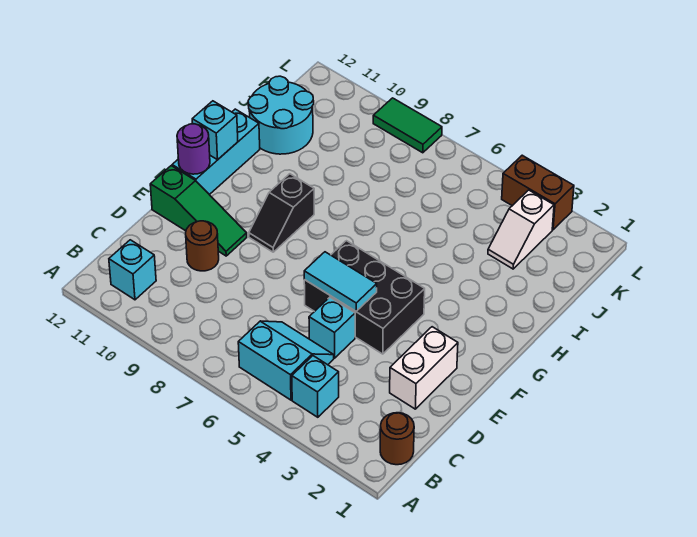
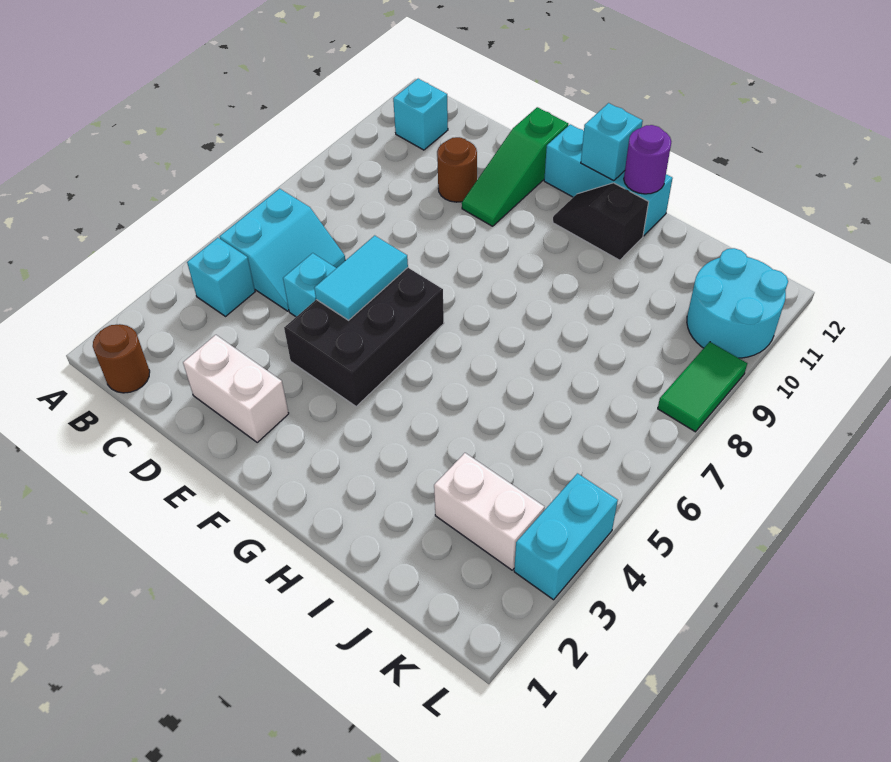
black 1x2 slope [249,174,314,252] -> black 1x2 slope moved to [553,183,648,260]
purple 1x1 round brick [177,124,210,174] -> purple 1x1 round brick moved to [624,125,671,194]
cyan 2x2 round brick [248,76,314,154] -> cyan 2x2 round brick moved to [687,248,788,358]
white 1x2 slope [488,190,554,269] -> white 1x2 brick [434,453,544,570]
brown 1x2 brick [502,155,574,230] -> cyan 1x2 brick [514,473,618,600]

